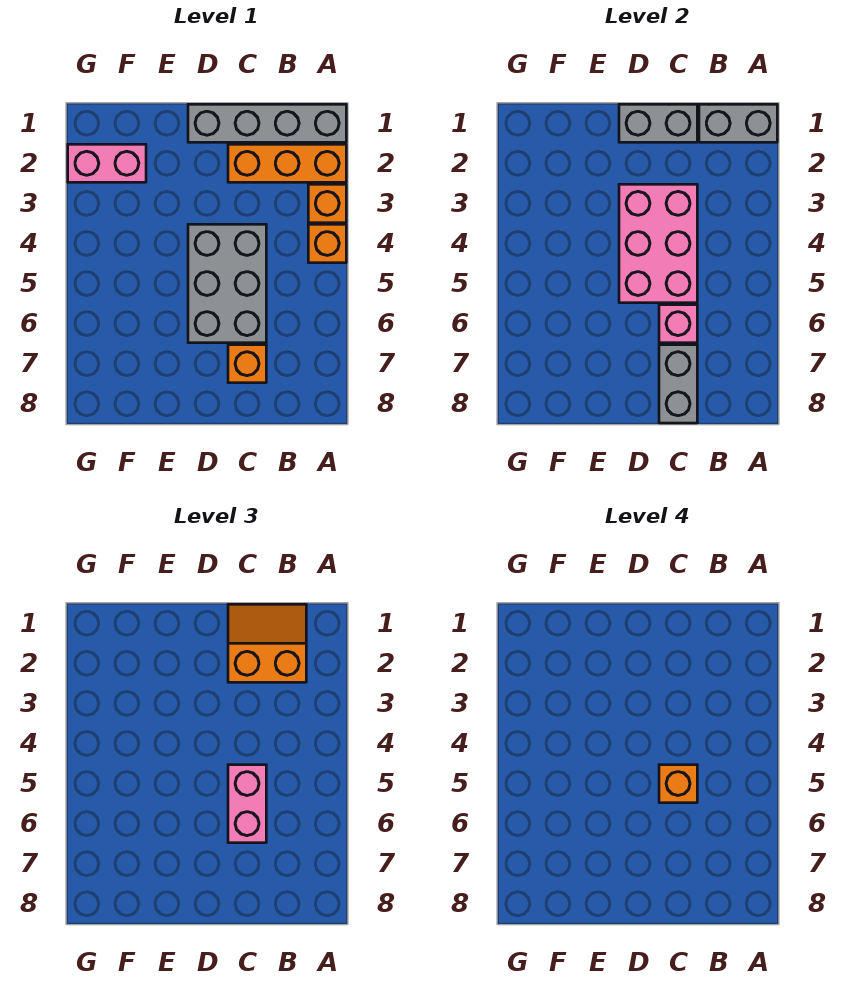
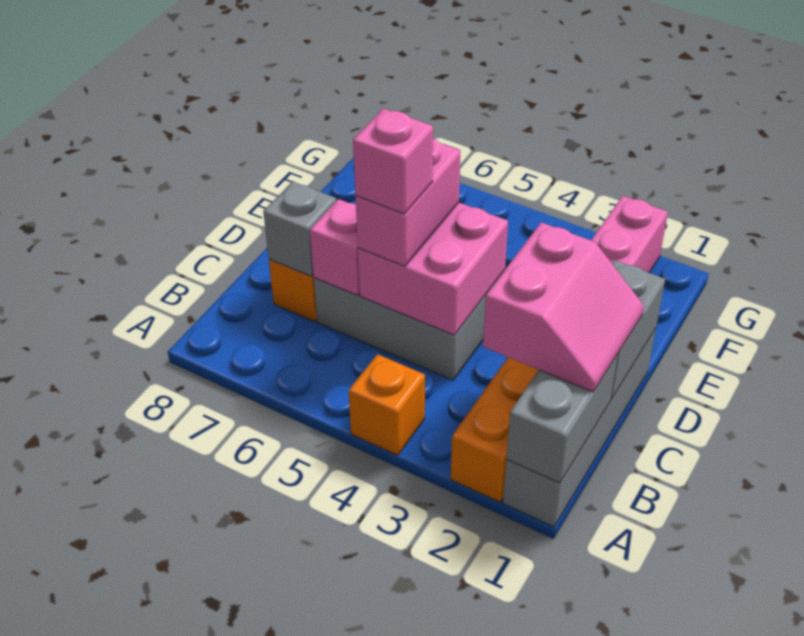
orange 1x1 brick [308,184,346,223] -> none
orange 2x2 slope [228,604,306,682] -> pink 2x2 slope [483,222,644,392]
pink 2x3 brick [619,184,697,303] -> pink 2x2 brick [358,203,508,335]
pink 1x2 brick [228,765,266,843] -> pink 1x2 brick turned to [355,139,461,266]
orange 1x1 brick [659,765,697,803] -> pink 1x1 brick [353,109,433,214]
grey 1x2 brick [659,345,697,423] -> grey 1x1 brick [263,181,336,276]

